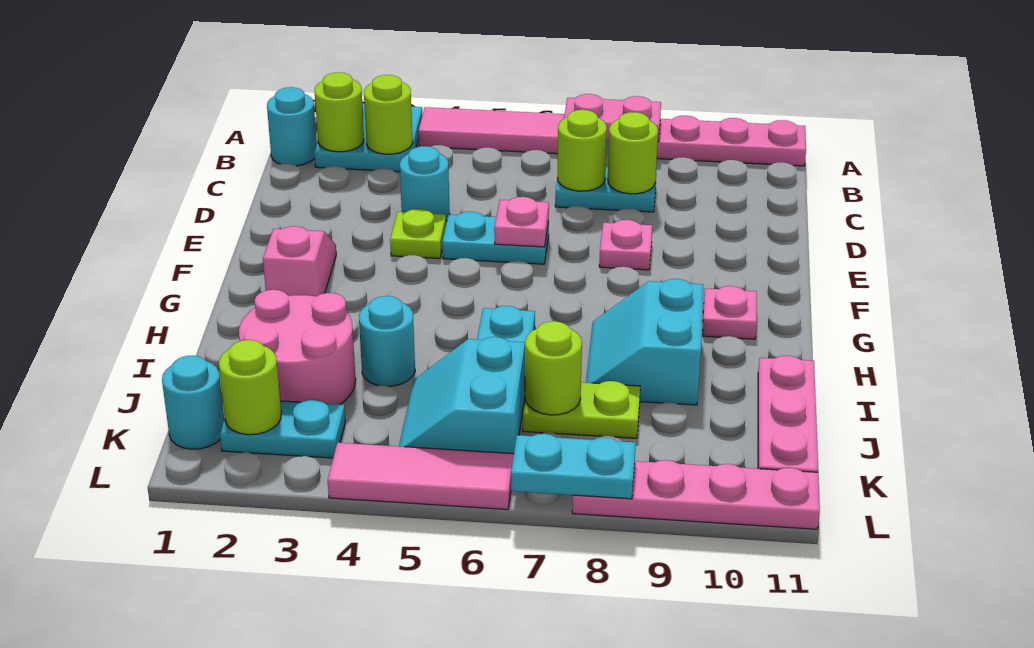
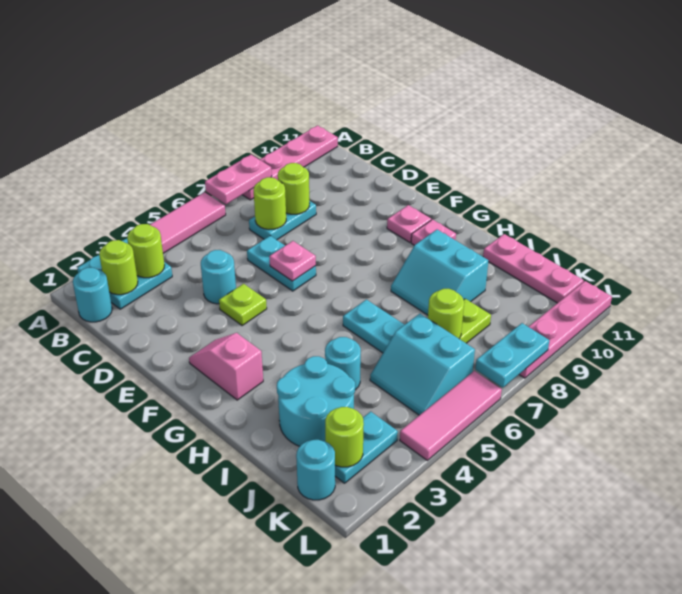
cyan 1x2 plate [442,212,549,264] -> cyan 1x2 plate turned to [247,236,316,291]
pink 1x1 plate [599,220,652,270] -> pink 1x1 plate moved to [387,205,431,242]
pink 2x2 round brick [239,290,356,405] -> cyan 2x2 round brick [277,356,355,446]

